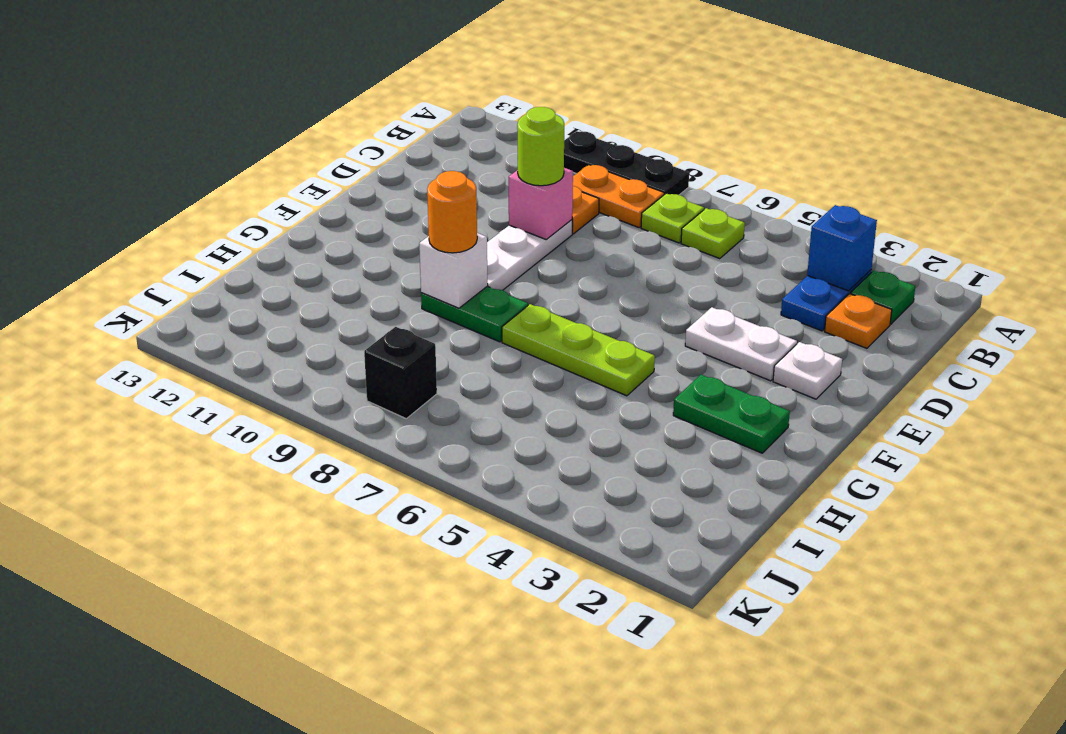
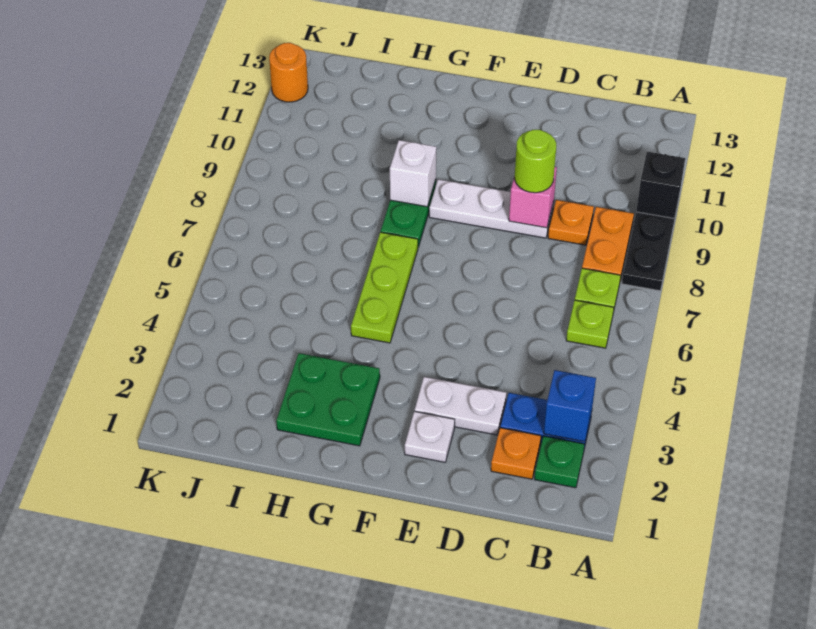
white 1x2 plate [685,307,797,381] -> white 1x2 plate turned to [415,377,506,435]
green 1x2 plate [673,375,790,453] -> green 2x2 plate [276,353,380,446]
orange 1x1 round brick [427,171,477,253] -> orange 1x1 round brick moved to [269,43,308,102]
black 1x1 brick [364,327,437,419] -> black 1x1 brick moved to [636,152,685,219]

